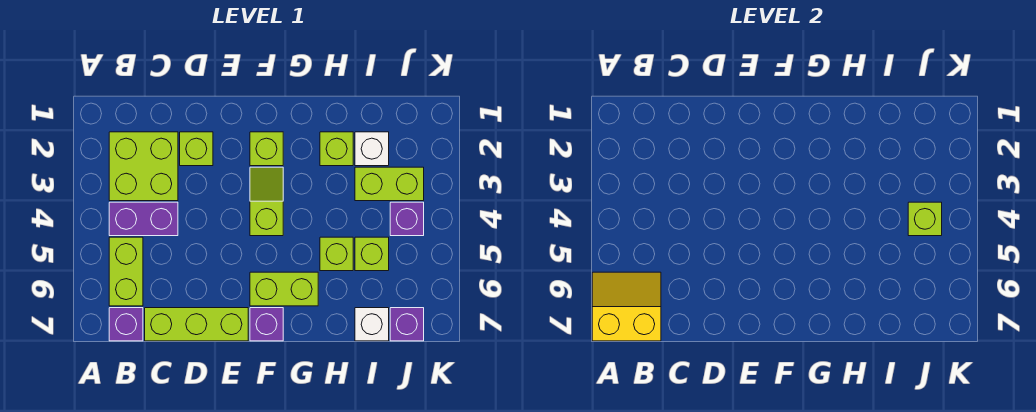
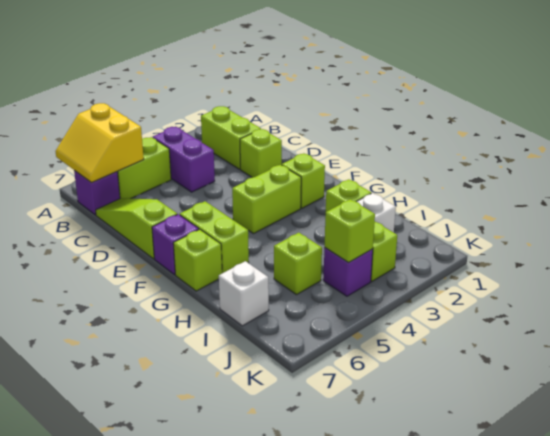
yellow 2x2 slope [592,272,661,341] -> yellow 2x2 slope turned to [55,103,144,183]
lime 2x2 brick [109,132,178,201] -> lime 1x2 brick [201,106,261,169]
lime 1x3 brick [145,308,248,341] -> lime 1x3 slope [96,198,177,259]
lime 1x2 slope [250,167,283,236] -> lime 1x2 brick [232,165,301,234]
lime 1x1 brick [320,237,353,271] -> lime 1x1 brick moved to [173,229,222,291]
purple 1x1 brick [390,308,424,341] -> none

